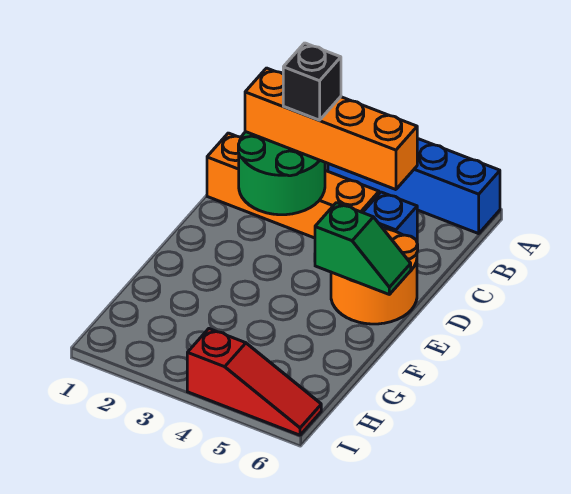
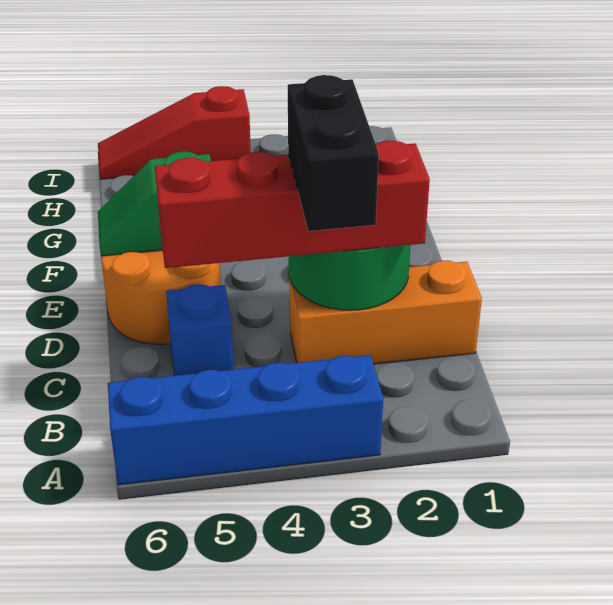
orange 1x4 brick [207,133,379,238] -> orange 1x3 brick [290,261,482,364]
orange 1x4 brick [245,68,417,190] -> red 1x4 brick [155,141,430,268]
black 1x1 brick [283,43,341,120] -> black 1x2 brick [288,75,379,231]

